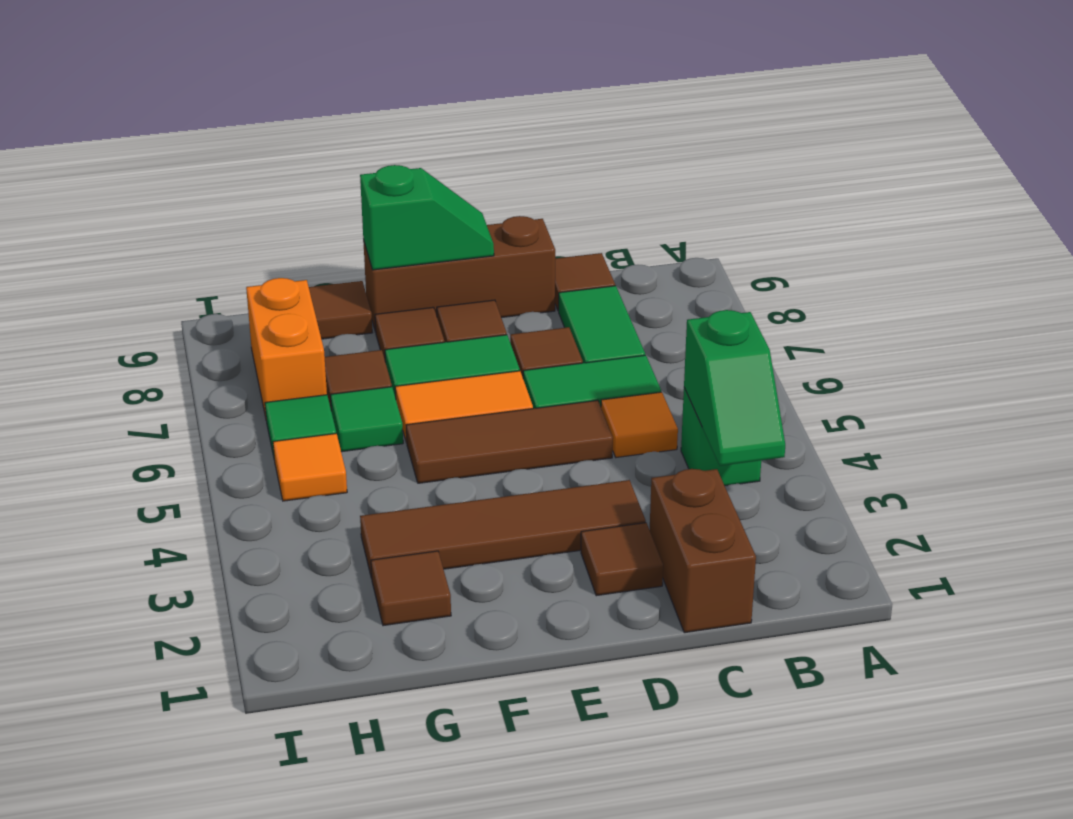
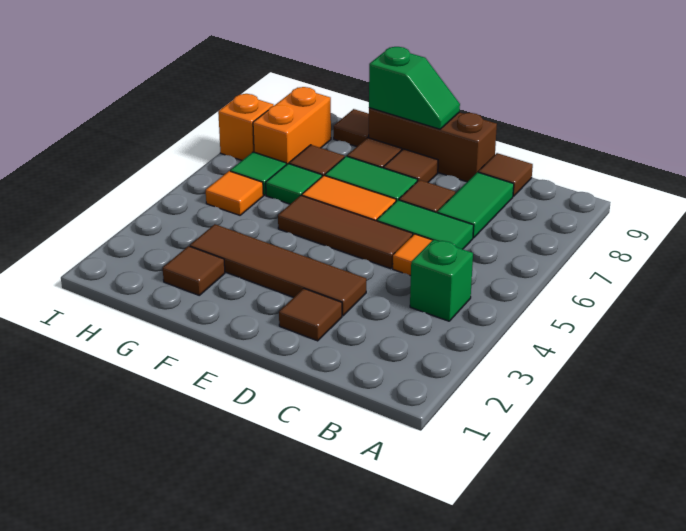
green 1x2 slope [684,310,785,466] -> none
brown 1x2 brick [650,469,756,633] -> none
none -> orange 1x1 brick [218,94,274,160]

